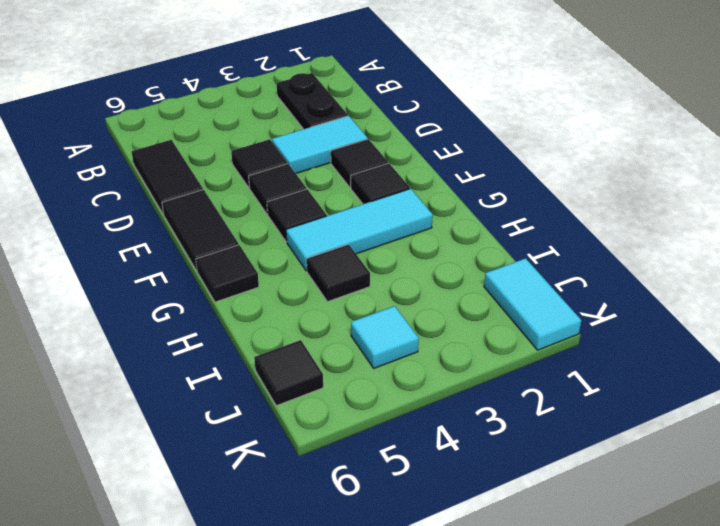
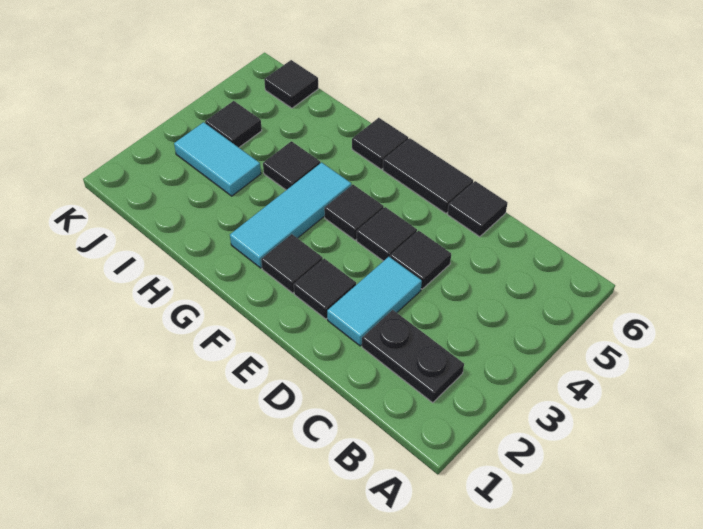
black 1x2 tile [132,140,203,215] -> black 1x1 tile [448,181,508,237]
cyan 1x2 tile [484,258,581,350] -> cyan 1x2 tile moved to [174,122,261,196]
cyan 1x1 tile [351,306,419,368] -> black 1x1 tile [205,101,262,147]

